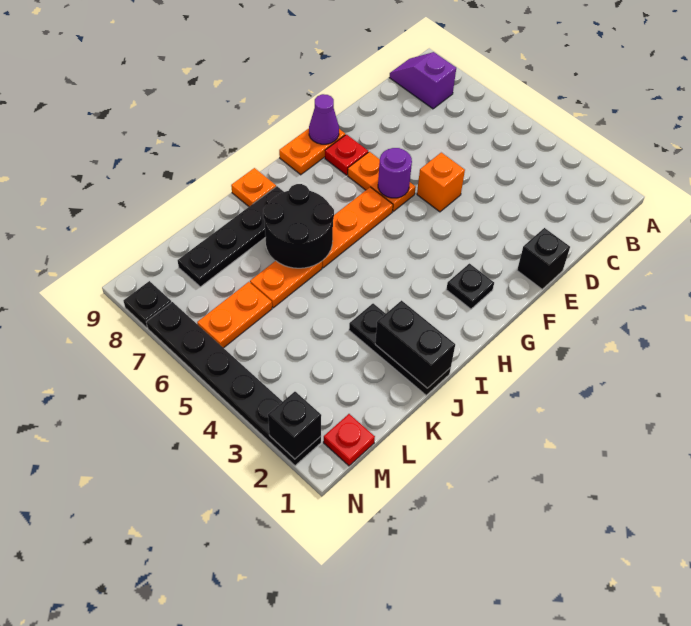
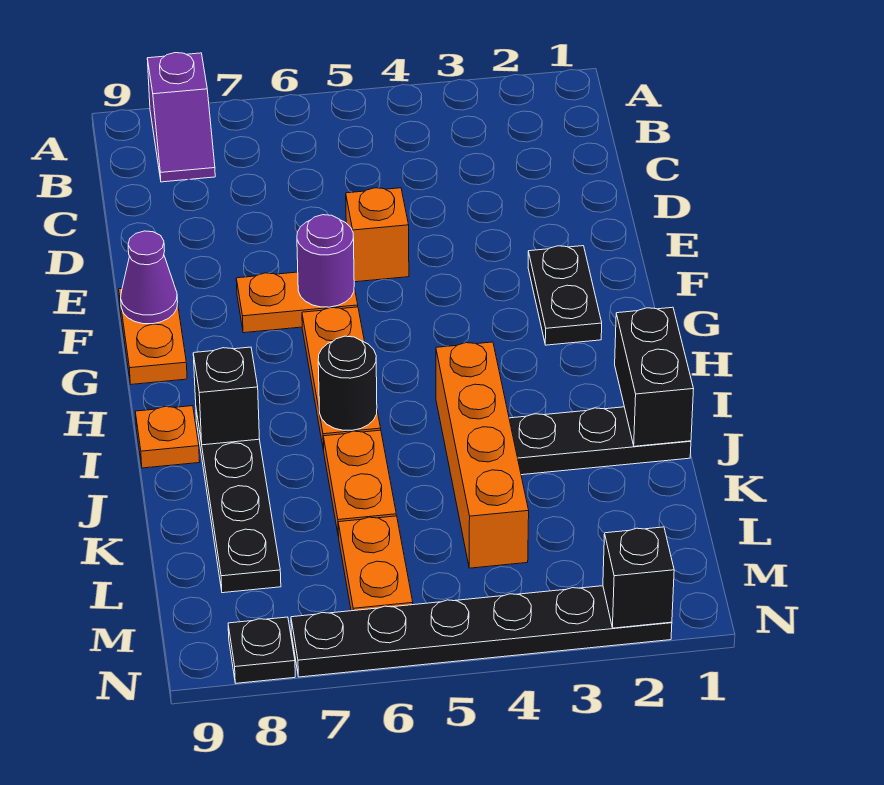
purple 1x2 slope [389,52,456,109] -> purple 1x2 slope turned to [147,53,215,182]
black 1x1 brick [517,228,570,289] -> black 1x1 brick moved to [193,347,259,445]
red 1x1 plate [325,135,368,175] -> none
black 1x1 plate [446,264,494,309] -> black 1x2 plate [528,246,602,345]
none -> orange 1x4 brick [436,342,529,568]
black 2x2 round brick [263,184,334,268] -> black 1x1 round brick [318,336,377,430]
black 1x2 brick [375,301,455,388] -> black 1x2 brick turned to [615,307,693,446]
red 1x1 plate [323,414,375,466] -> none

